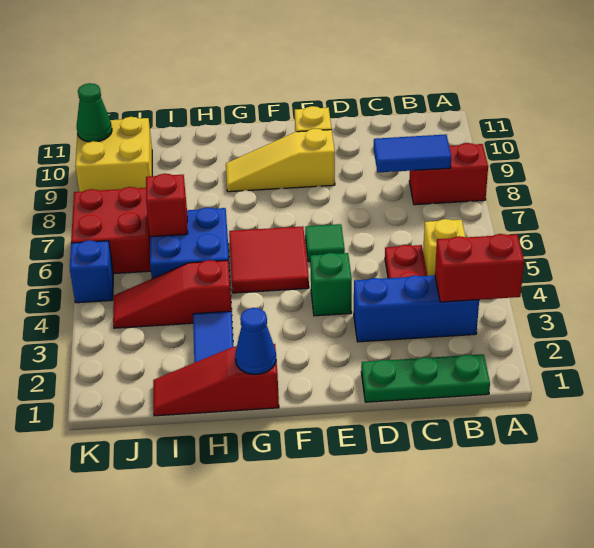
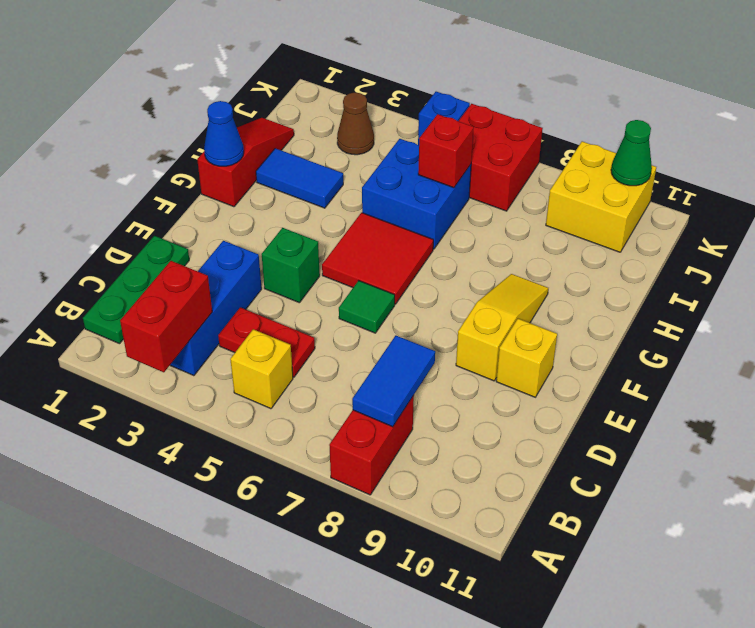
red 1x3 slope [113,260,232,328] -> none
none -> brown 1x1 cone [337,92,374,155]

